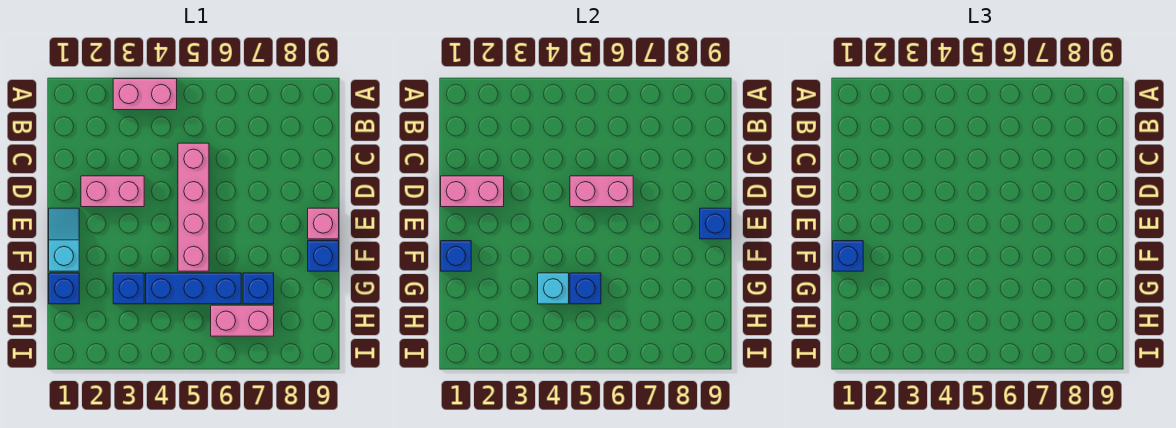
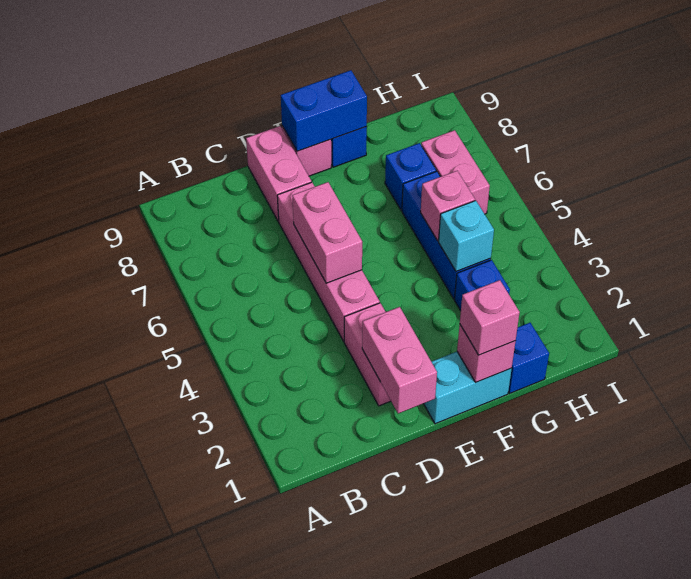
pink 1x2 brick [113,79,177,110] -> pink 1x2 brick moved to [246,126,311,221]
pink 1x4 brick [178,143,209,271] -> pink 1x4 brick turned to [277,182,380,341]
cyan 1x2 slope [49,208,79,271] -> cyan 1x2 brick [424,352,512,424]
blue 1x1 brick [700,208,731,239] -> blue 1x2 brick [281,70,367,151]
blue 1x1 brick [441,241,471,271] -> pink 1x1 brick [457,325,515,382]
blue 1x1 brick [833,241,863,271] -> pink 1x1 brick [460,280,520,355]
blue 1x1 brick [570,273,601,304] -> pink 1x1 brick [421,171,475,241]

